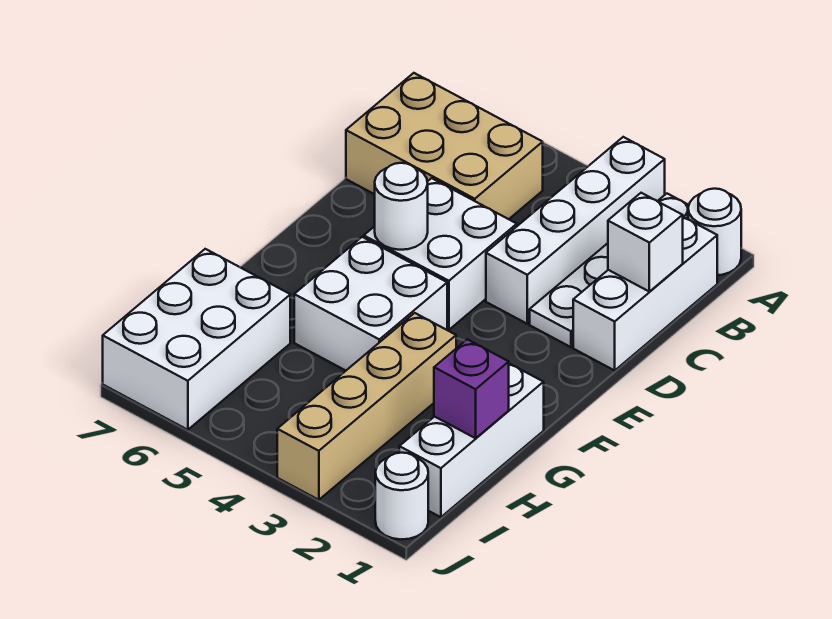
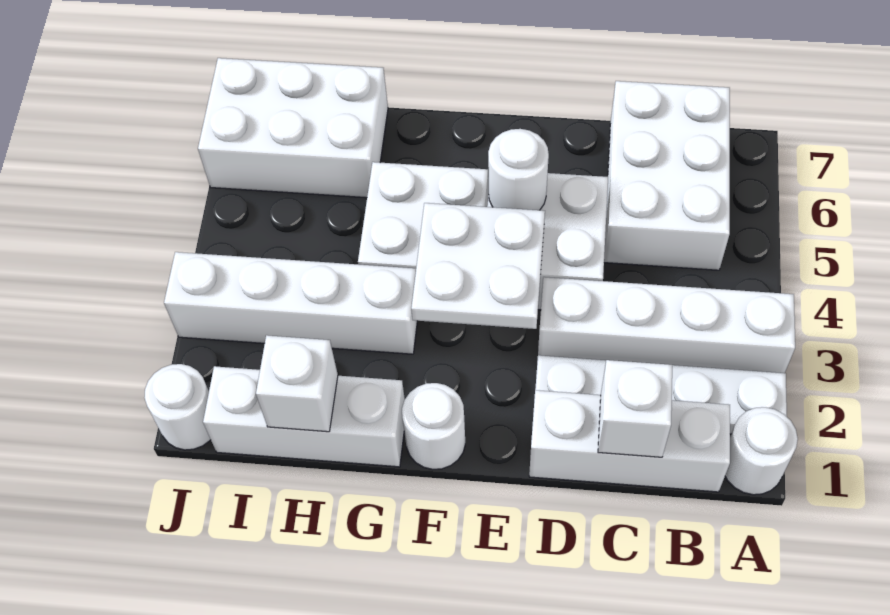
tan 2x3 brick [346,73,543,219] -> white 2x3 brick [604,81,730,270]
none -> white 2x2 plate [411,203,545,329]
none -> white 1x1 round brick [402,383,465,469]
tan 1x4 brick [277,313,456,500] -> white 1x4 brick [164,252,417,354]
purple 1x1 brick [434,339,509,438] -> white 1x1 brick [256,335,338,432]

